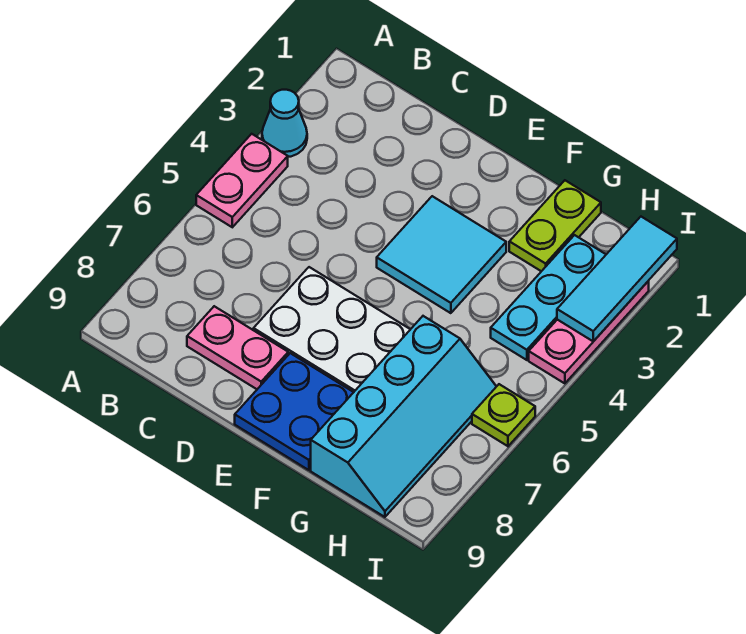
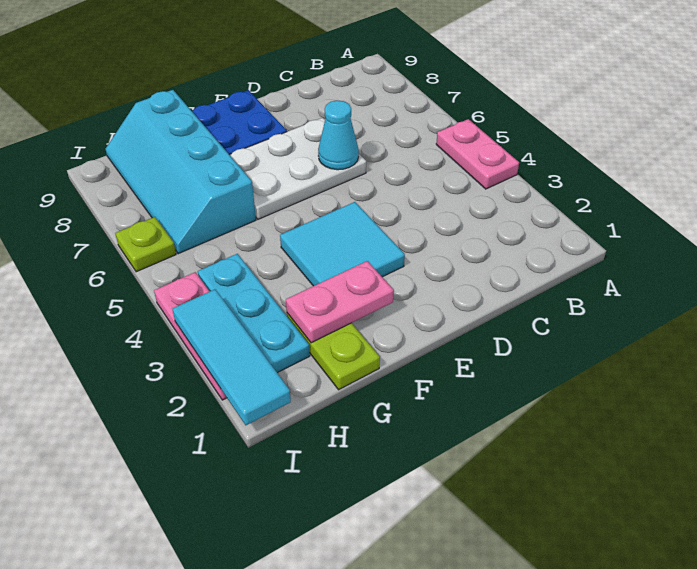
cyan 1x1 cone [262,90,307,157] -> cyan 1x1 cone moved to [318,100,359,170]
pink 1x2 plate [187,306,288,389] -> pink 1x2 plate moved to [286,261,394,343]

